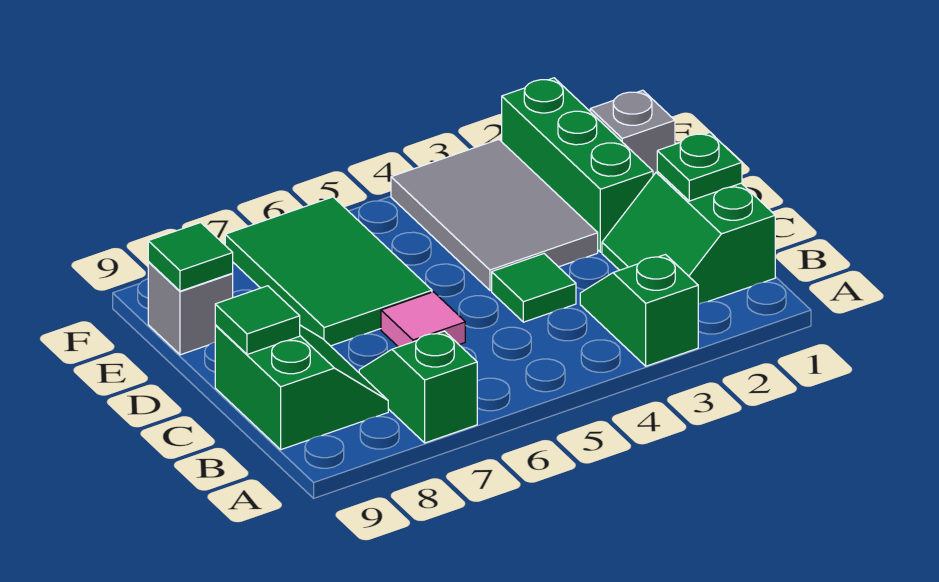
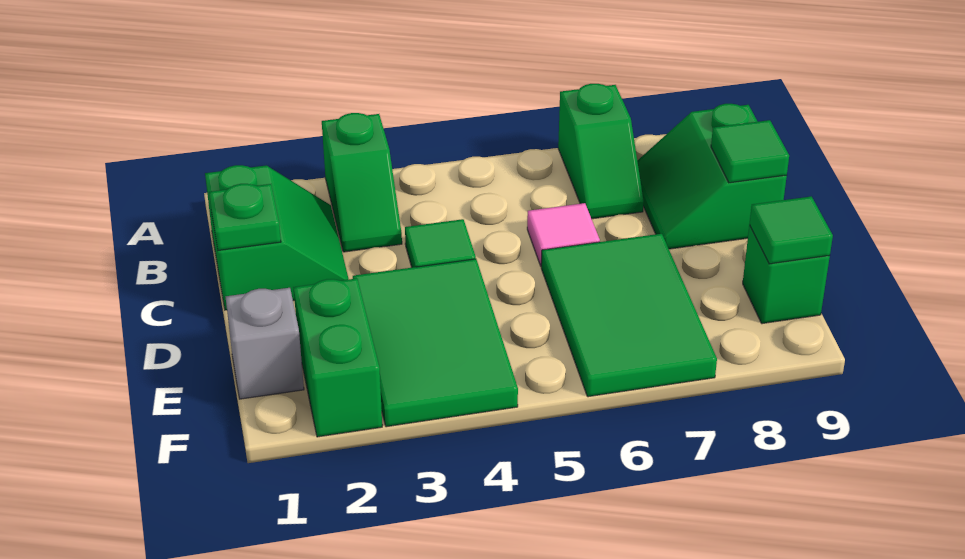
green 1x3 brick [502,78,653,252] -> green 1x2 brick [293,278,382,437]
grey 2x3 tile [391,139,598,290] -> green 2x3 tile [353,259,518,427]
grey 1x1 brick [148,262,233,355] -> green 1x1 brick [743,225,830,324]

